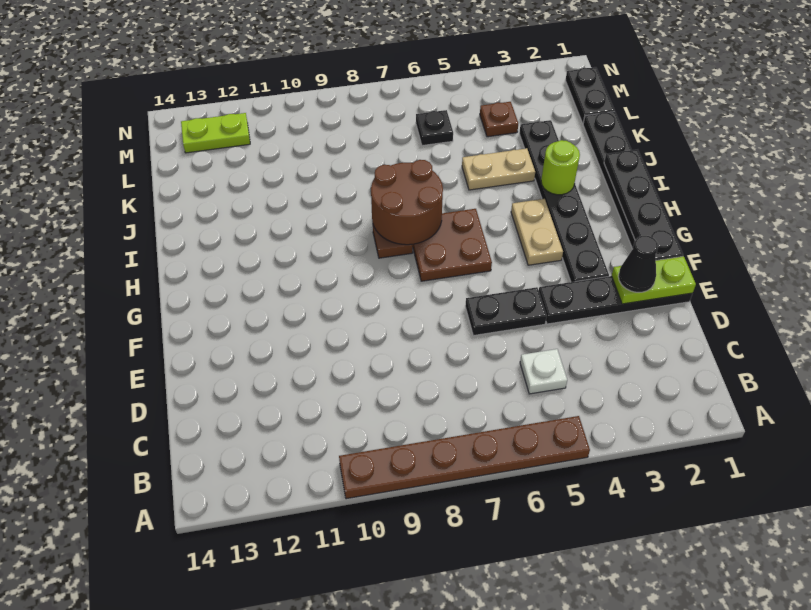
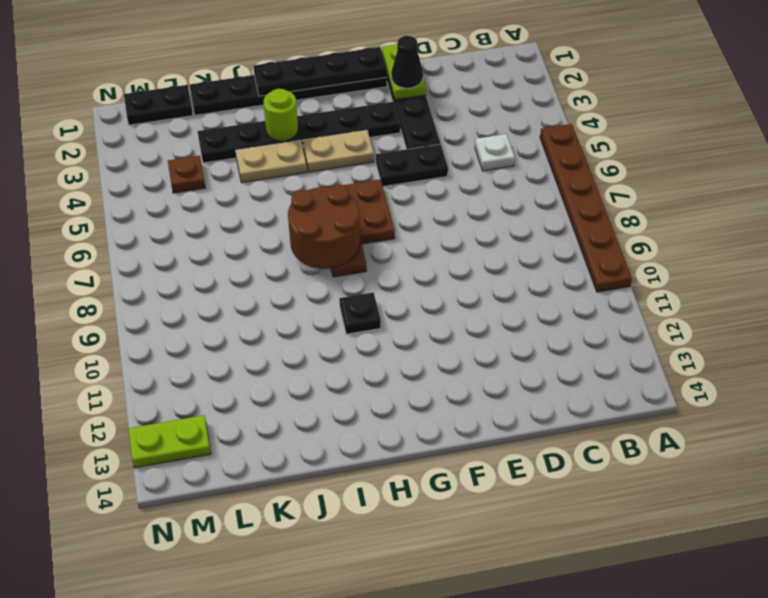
black 1x2 plate [465,287,547,336] -> black 1x2 plate turned to [376,144,448,187]
tan 1x2 plate [462,148,535,190] -> tan 1x2 plate turned to [236,140,307,183]
black 1x1 plate [416,110,453,146] -> black 1x1 plate moved to [339,292,381,334]
lime 1x2 plate [181,113,250,153] -> lime 1x2 plate turned to [128,415,211,468]

